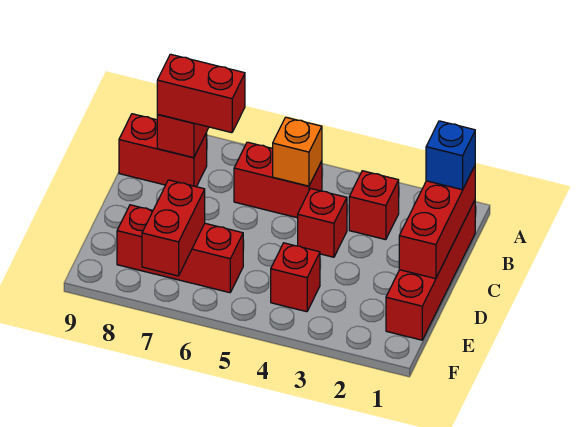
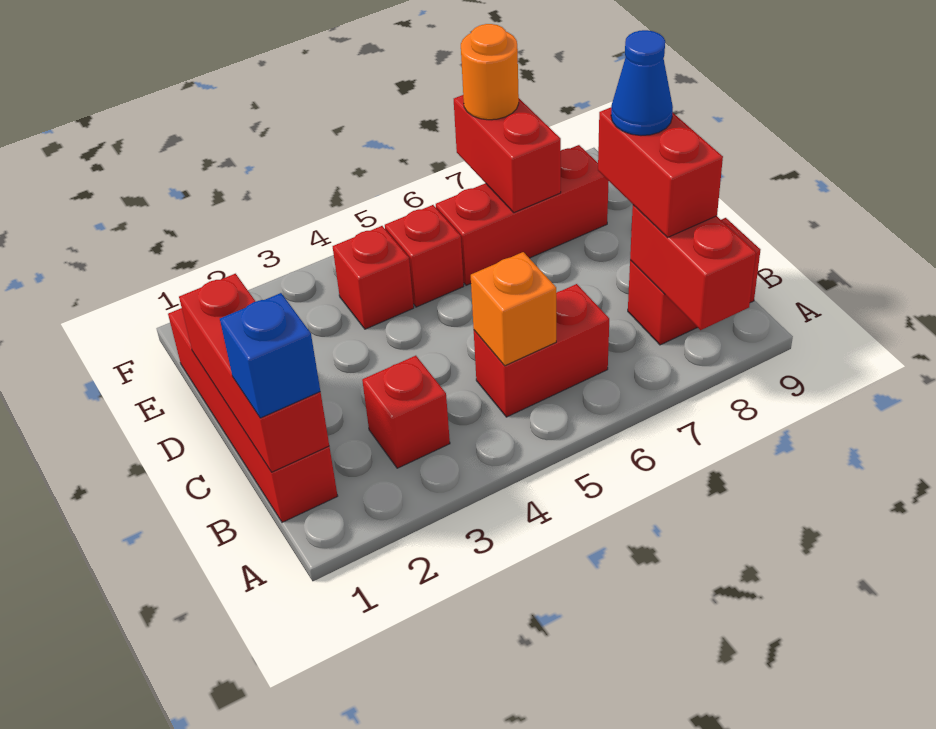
red 1x2 brick [157,54,245,133] -> red 1x2 brick turned to [598,107,723,237]
red 1x1 brick [298,188,347,257] -> red 1x1 brick moved to [385,205,464,307]
none -> blue 1x1 cone [611,30,673,136]
none -> orange 1x1 round brick [461,24,519,120]

